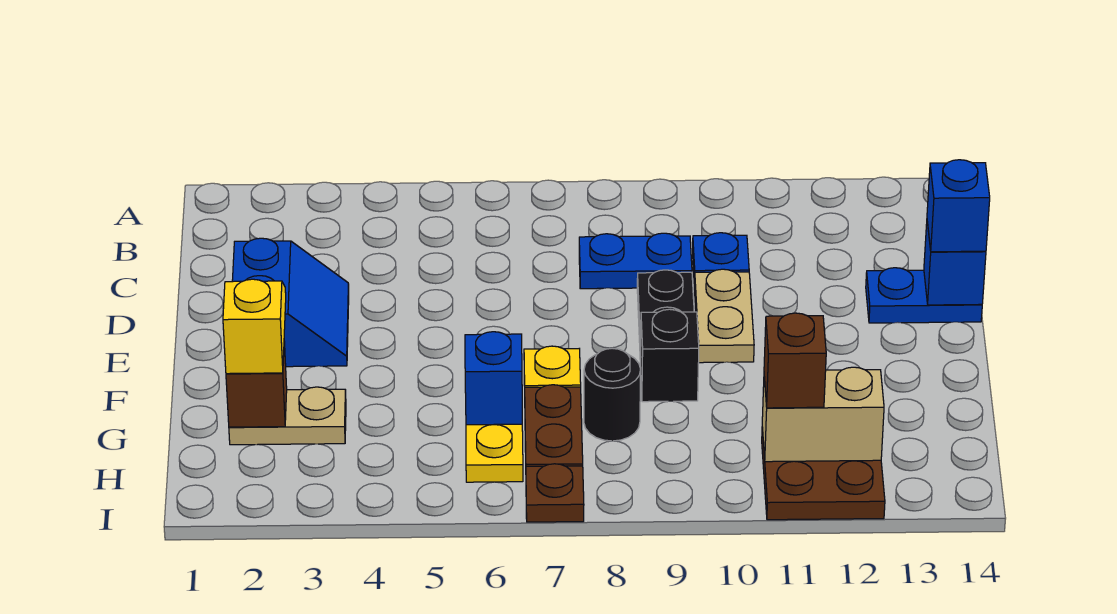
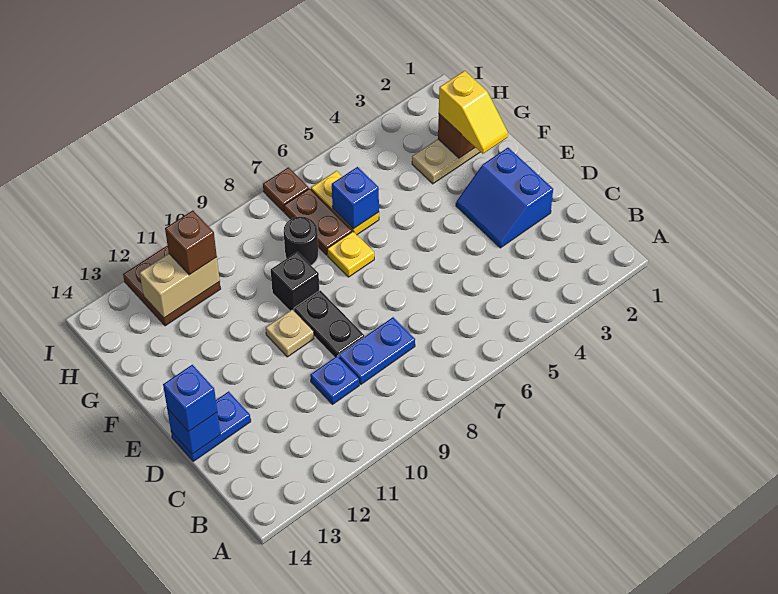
tan 1x2 plate [694,269,754,363] -> tan 1x1 plate [266,309,314,357]

